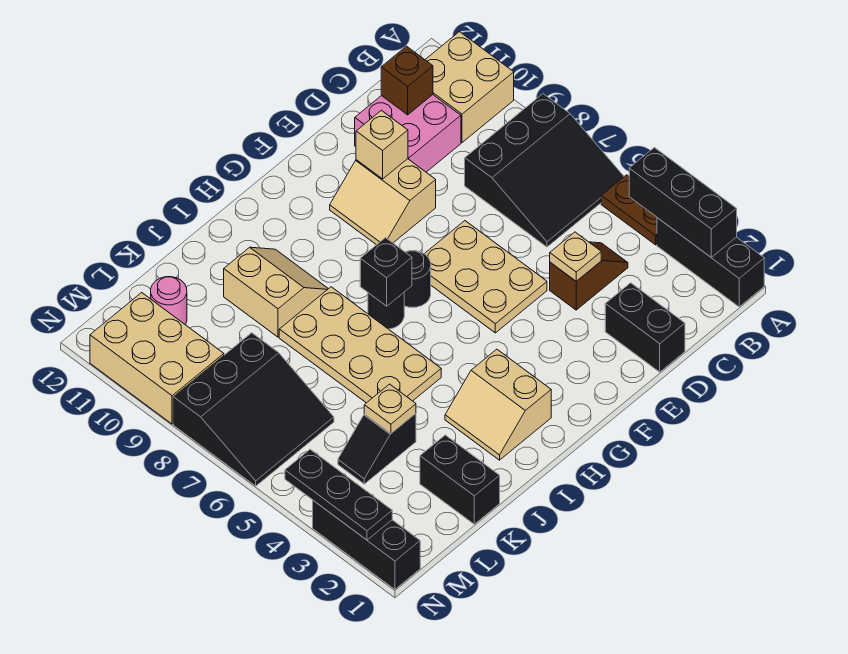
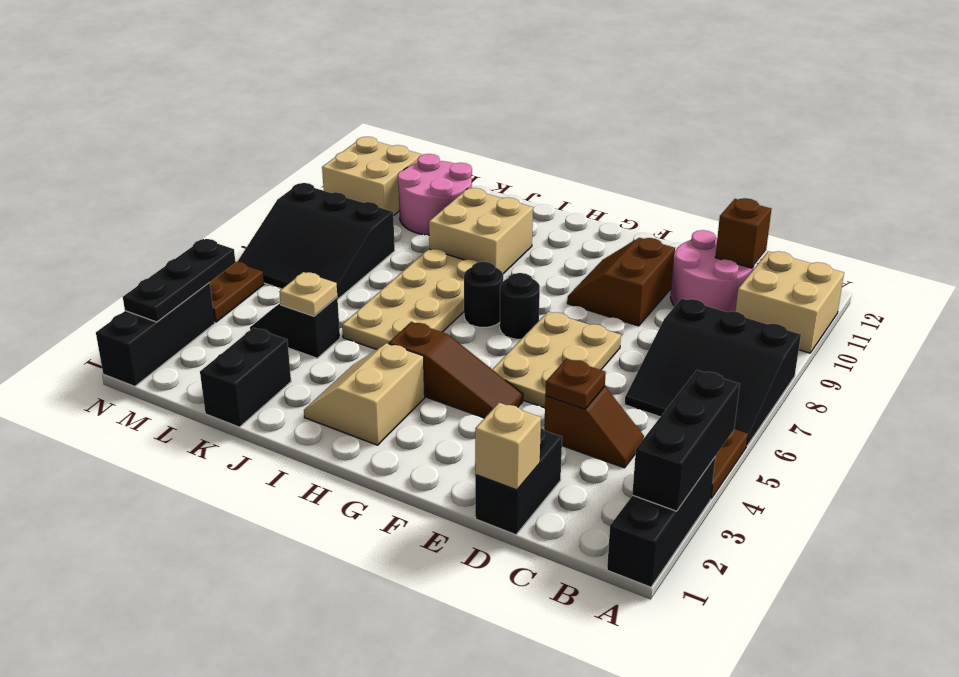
pink 2x2 brick [355,95,461,172] -> pink 2x2 round brick [670,230,754,312]
tan 1x1 plate [550,232,601,281] -> brown 1x1 plate [545,359,606,409]
tan 2x2 slope [330,159,436,245] -> brown 2x2 slope [567,238,675,326]
tan 1x1 brick [356,110,408,179] -> tan 1x1 brick moved to [475,403,541,490]
none -> brown 1x3 slope [389,322,523,418]
black 1x1 brick [360,238,412,306] -> none
tan 2x2 slope [224,247,328,337] -> tan 2x2 brick [429,188,533,274]
pink 1x1 round brick [150,277,187,325] -> pink 2x2 round brick [398,154,472,235]
tan 2x3 brick [90,293,224,424] -> tan 2x2 brick [322,137,422,216]
none -> brown 1x2 plate [210,262,264,322]

